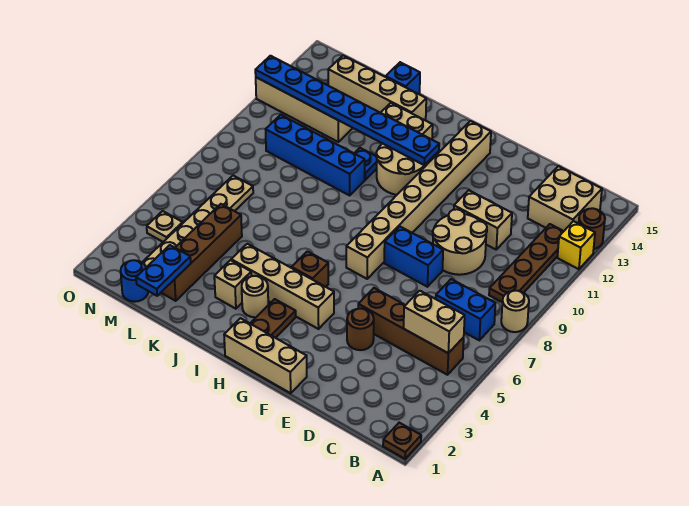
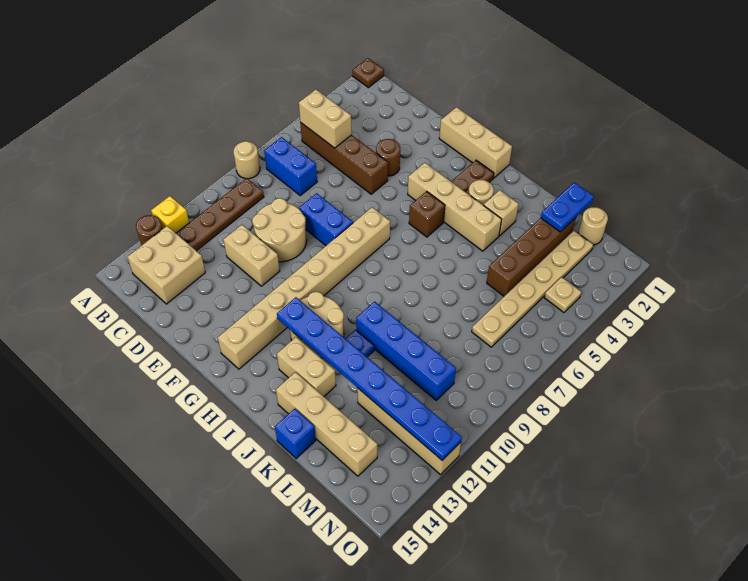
blue 1x1 round brick [121,260,148,302] -> tan 1x1 round brick [578,207,608,245]

